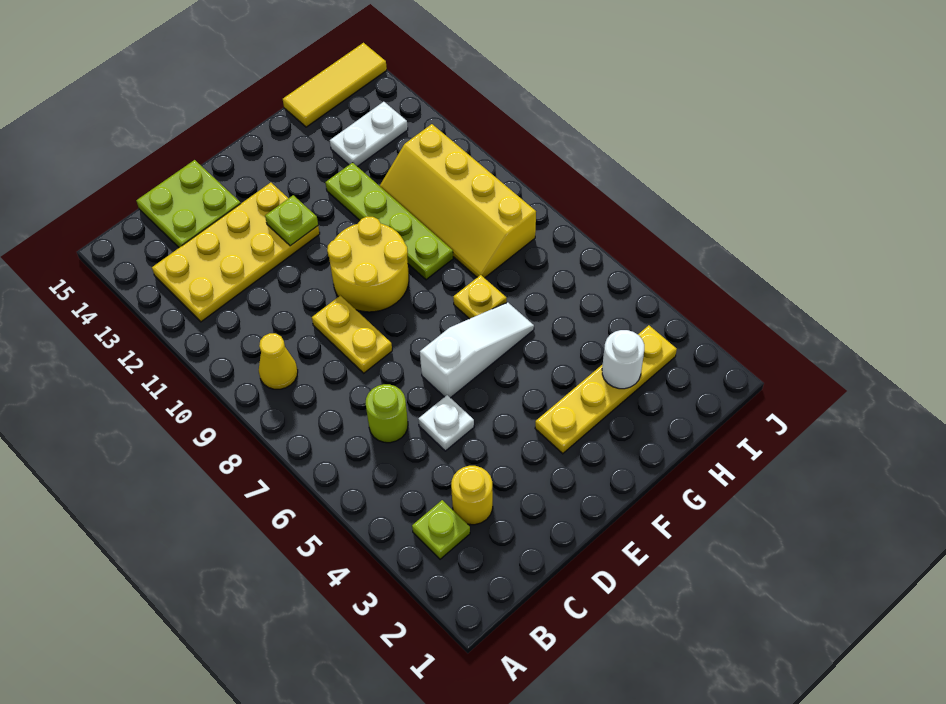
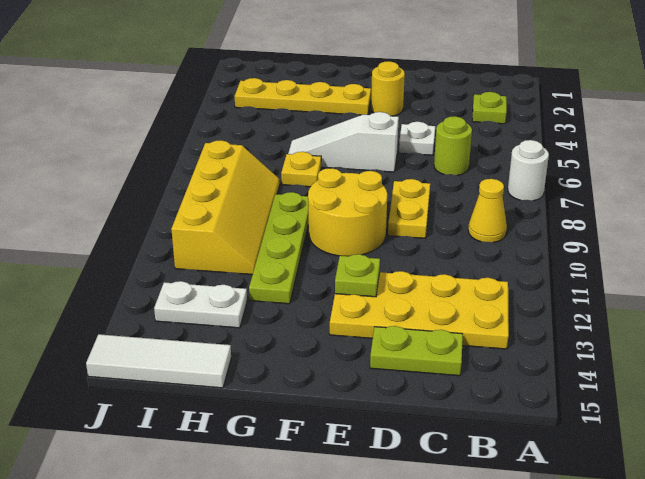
yellow 1x1 round brick [451,466,493,525] -> yellow 1x1 round brick moved to [371,61,405,116]
lime 2x2 plate [136,160,241,248] -> lime 1x2 plate [370,326,463,376]
white 1x1 round brick [602,330,644,389] -> white 1x1 round brick moved to [508,140,549,201]
yellow 1x3 tile [283,43,387,127] -> white 1x3 tile [86,334,231,388]

